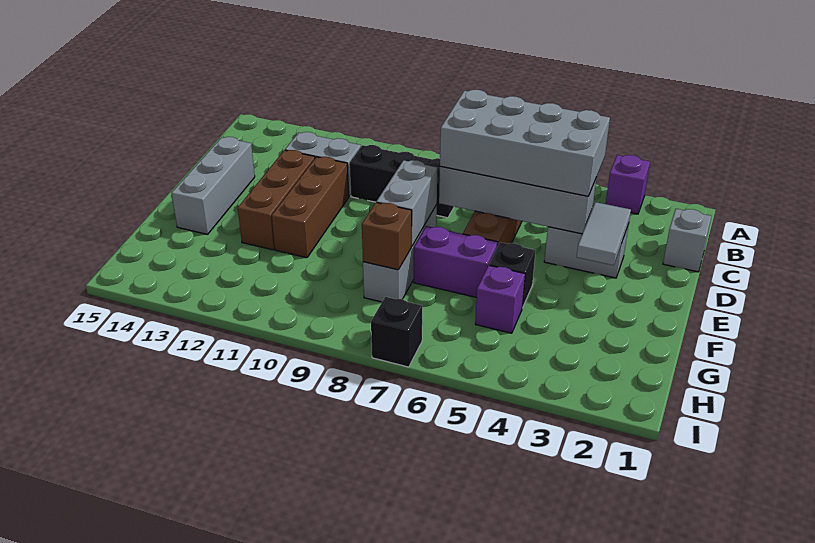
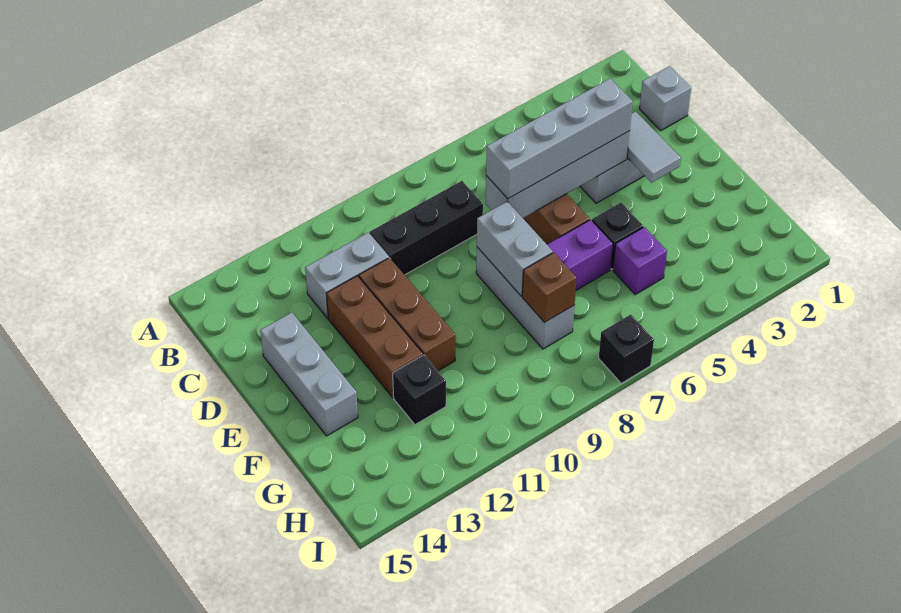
purple 1x1 brick [606,155,650,214] -> none
grey 2x4 brick [440,90,610,196] -> grey 1x4 brick [486,78,633,199]
none -> black 1x1 brick [393,355,446,425]

